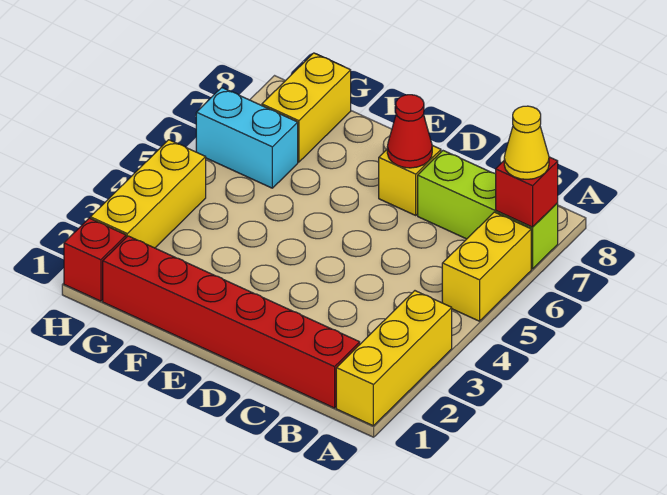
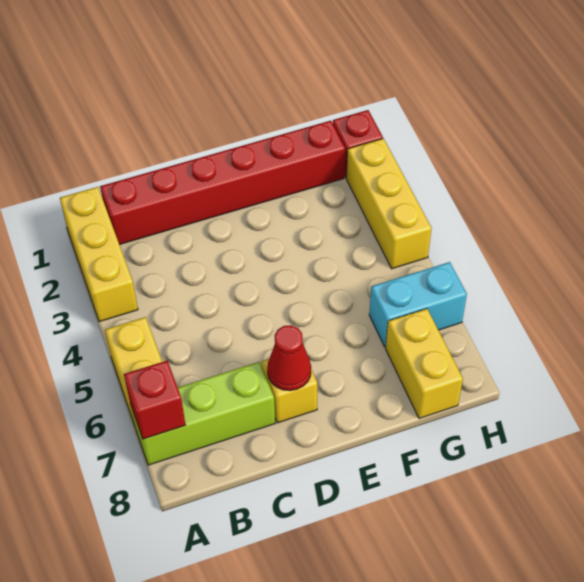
yellow 1x1 cone [504,106,549,179] -> none

